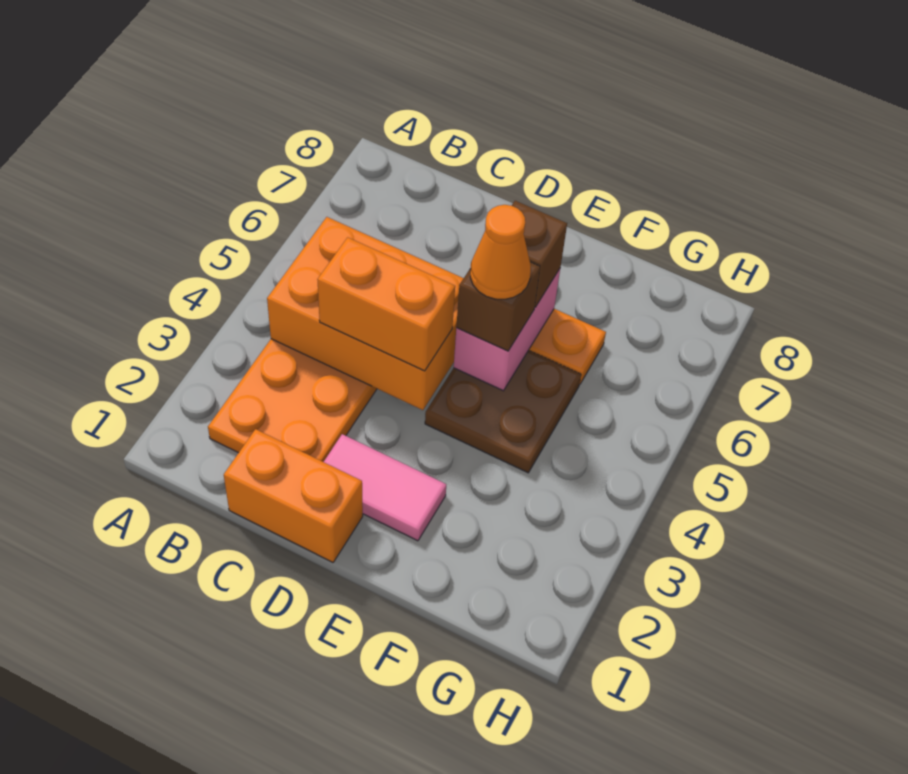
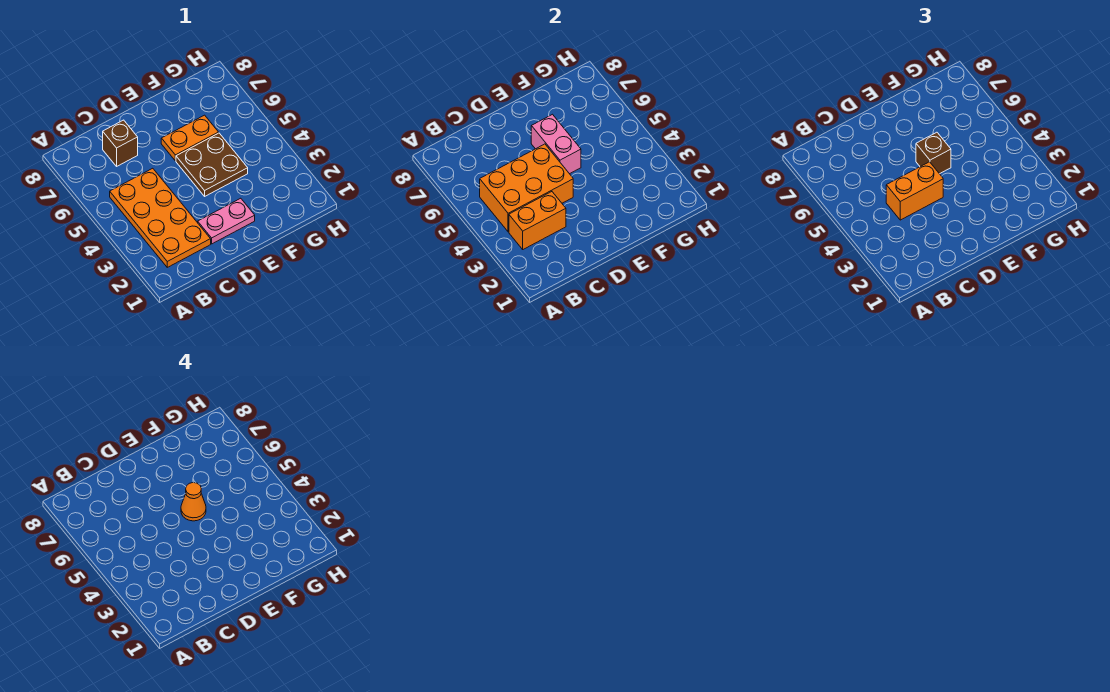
orange 1x2 brick [224,429,363,562] -> orange 1x2 brick moved to [509,192,566,249]
pink 1x2 tile [324,434,446,541] -> pink 1x2 plate [198,198,255,244]
brown 1x1 brick [512,201,567,307] -> brown 1x1 brick moved to [103,120,138,166]

